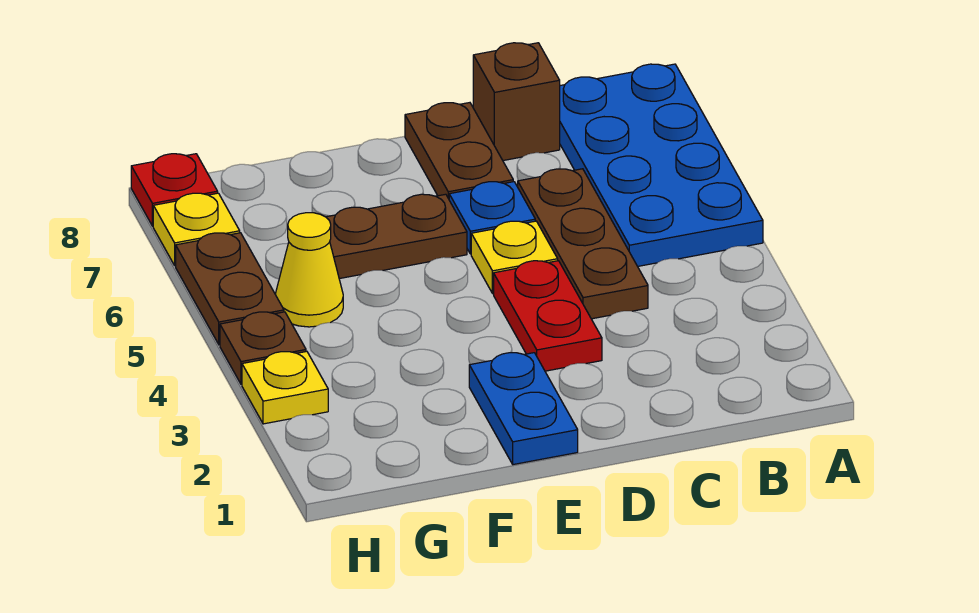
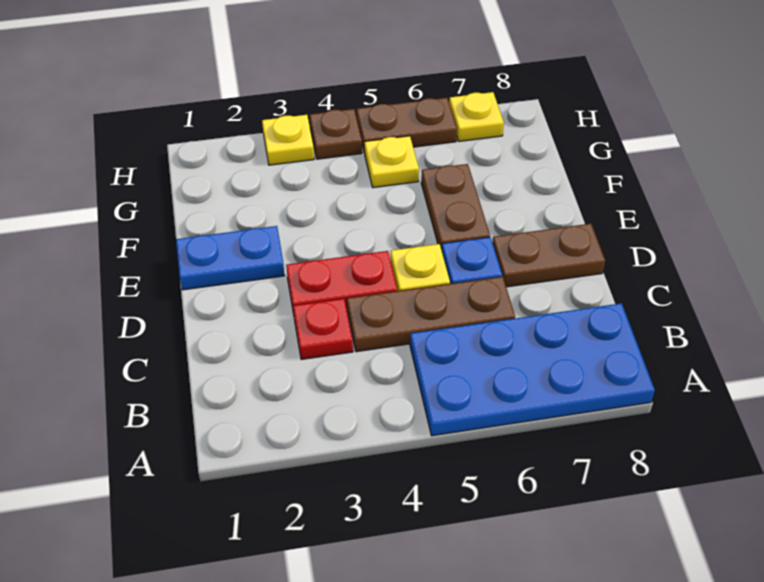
brown 1x1 brick [473,43,560,161] -> none
yellow 1x1 cone [275,213,343,327] -> yellow 1x1 plate [365,136,419,188]
red 1x1 plate [131,154,218,226] -> red 1x1 plate moved to [293,299,353,359]

